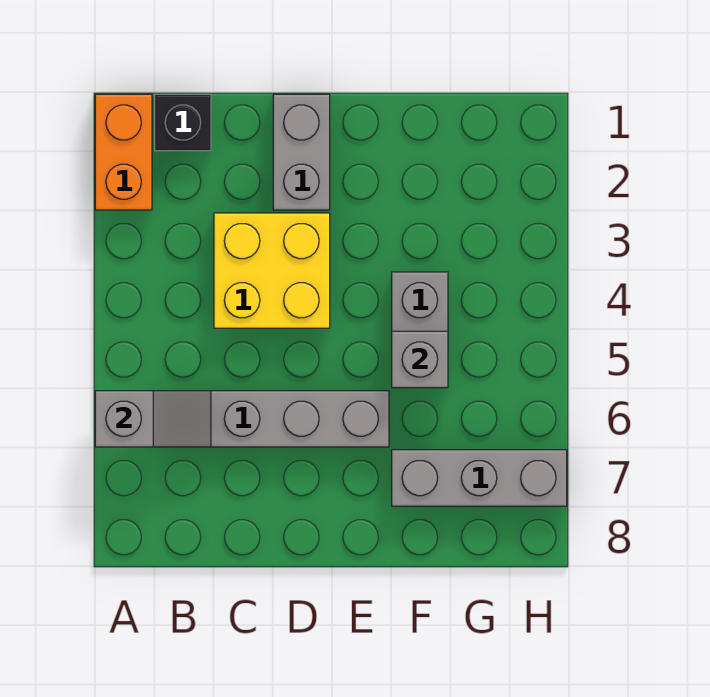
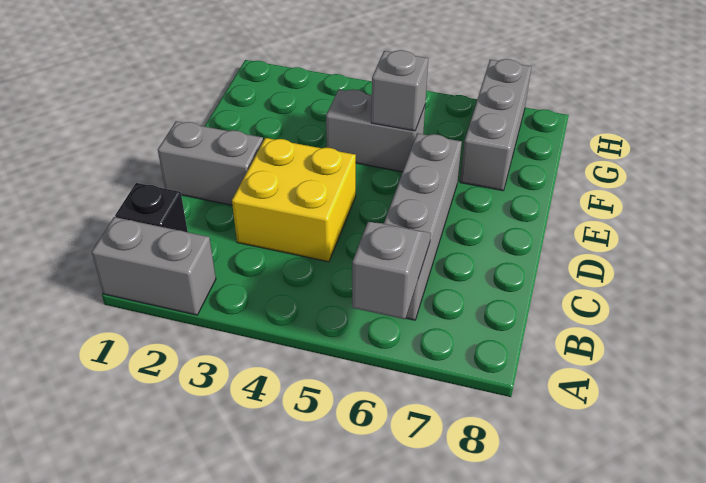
orange 1x2 brick [95,94,152,210] -> grey 1x2 brick [92,217,216,315]

